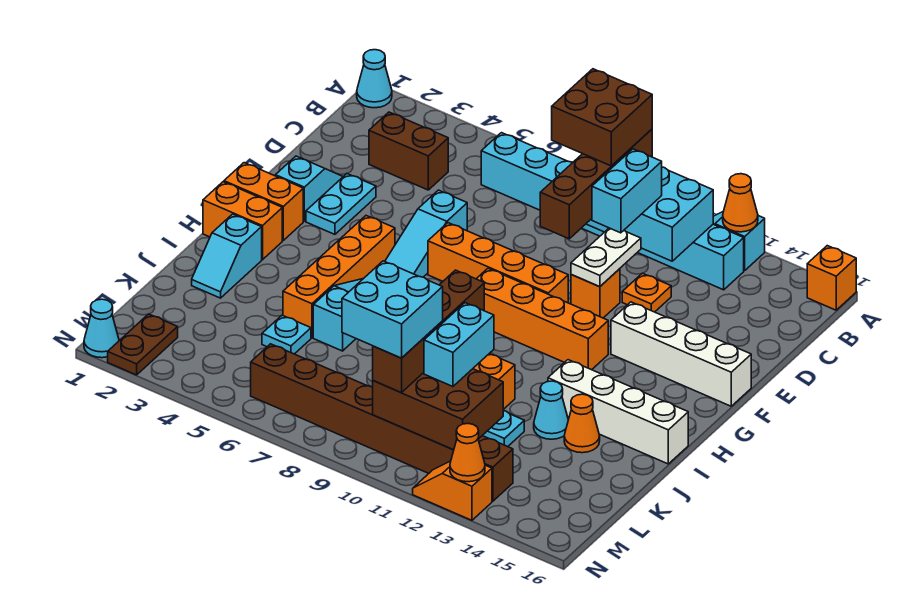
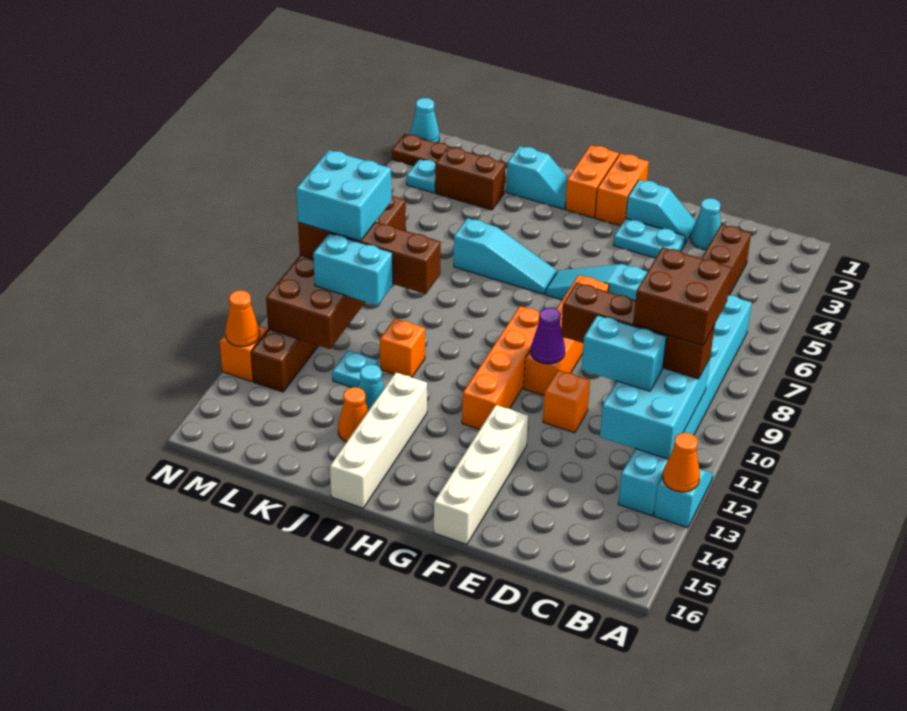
cyan 1x1 cone [357,50,392,108] -> cyan 1x1 cone moved to [691,198,721,250]
orange 1x1 brick [807,246,856,310] -> none
white 1x2 plate [571,228,641,287] -> none
orange 1x1 plate [622,273,671,312] -> none
none -> purple 1x1 cone [531,308,565,364]
orange 1x4 brick [283,216,395,338] -> none
cyan 1x2 slope [192,214,262,298] -> cyan 1x2 slope turned to [506,146,568,209]
none -> brown 1x2 brick [435,147,505,210]
cyan 1x1 plate [262,315,311,354] -> cyan 1x1 plate moved to [407,159,436,193]

